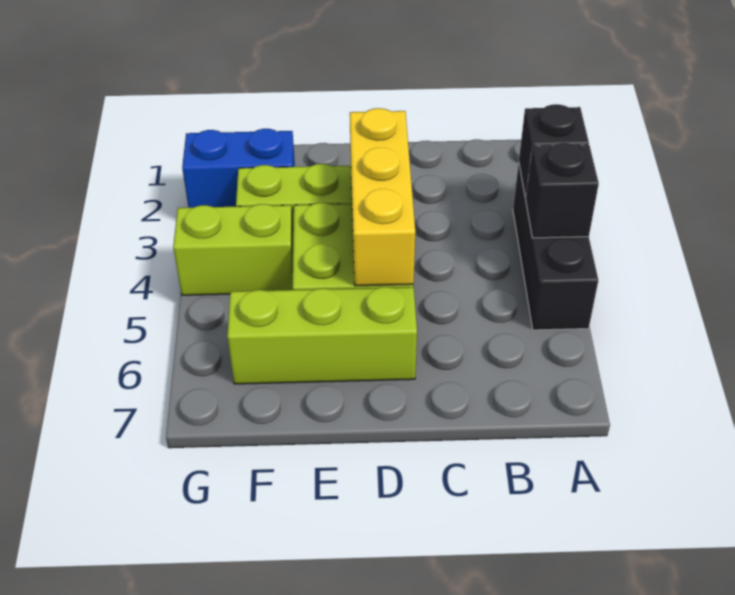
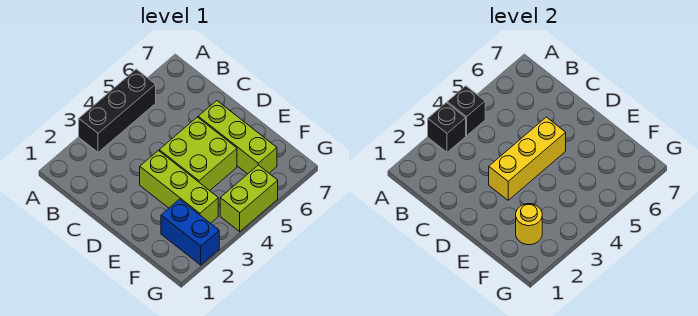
none -> yellow 1x1 round brick [516,204,542,245]
lime 1x2 brick [173,204,293,295] -> lime 1x2 brick turned to [220,165,278,232]

